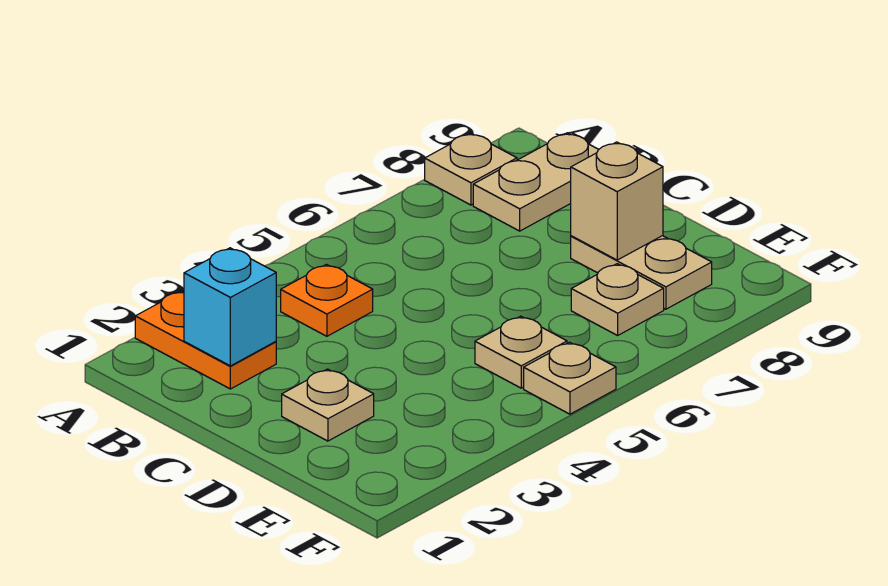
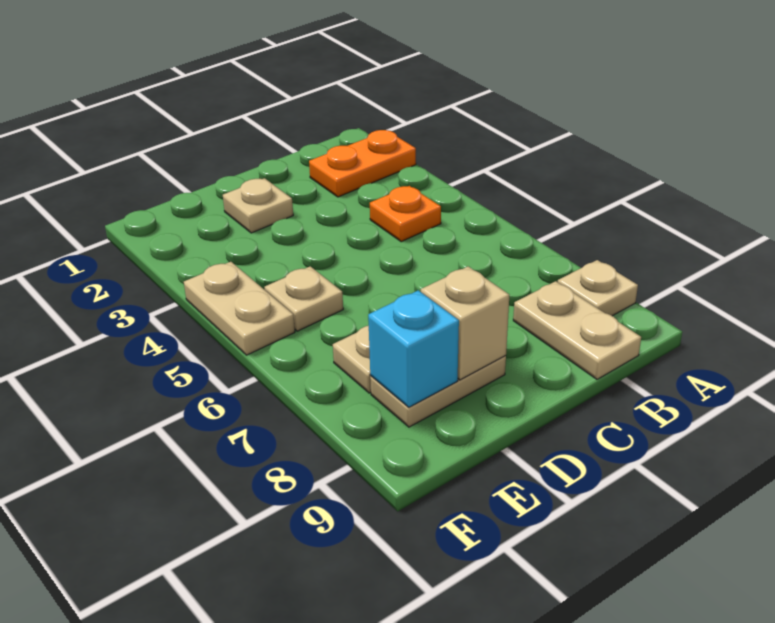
cyan 1x1 brick [184,248,276,366] -> cyan 1x1 brick moved to [368,290,459,407]
tan 1x1 plate [524,342,616,414] -> tan 1x2 plate [184,262,295,355]

